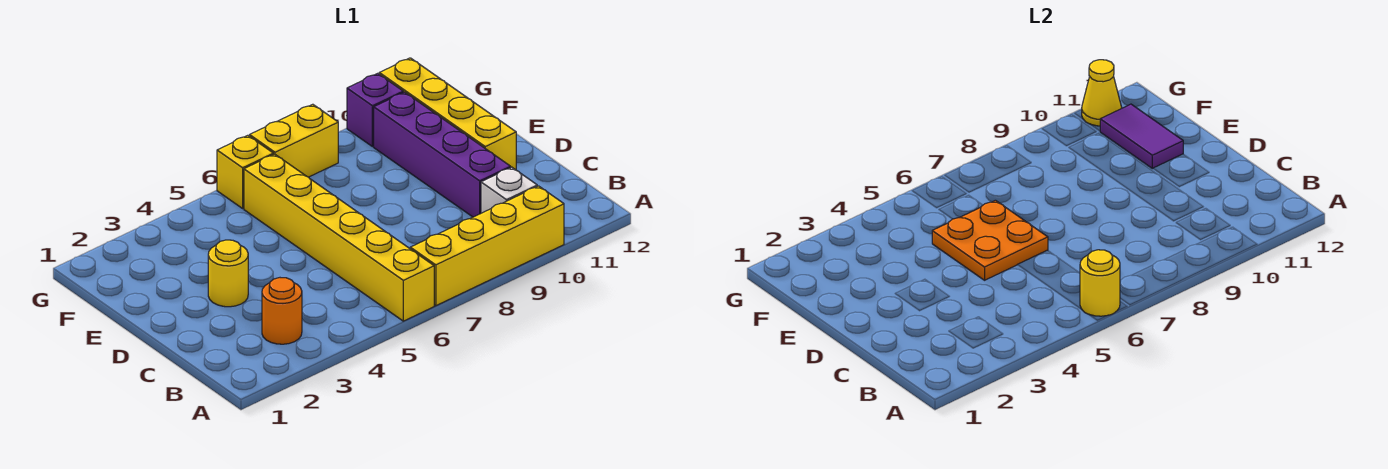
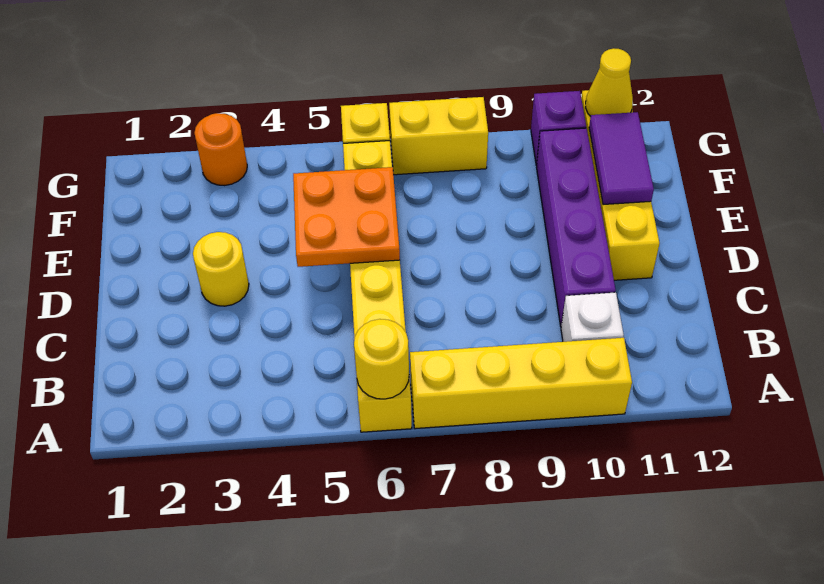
orange 1x1 round brick [262,278,302,344] -> orange 1x1 round brick moved to [194,113,247,186]

